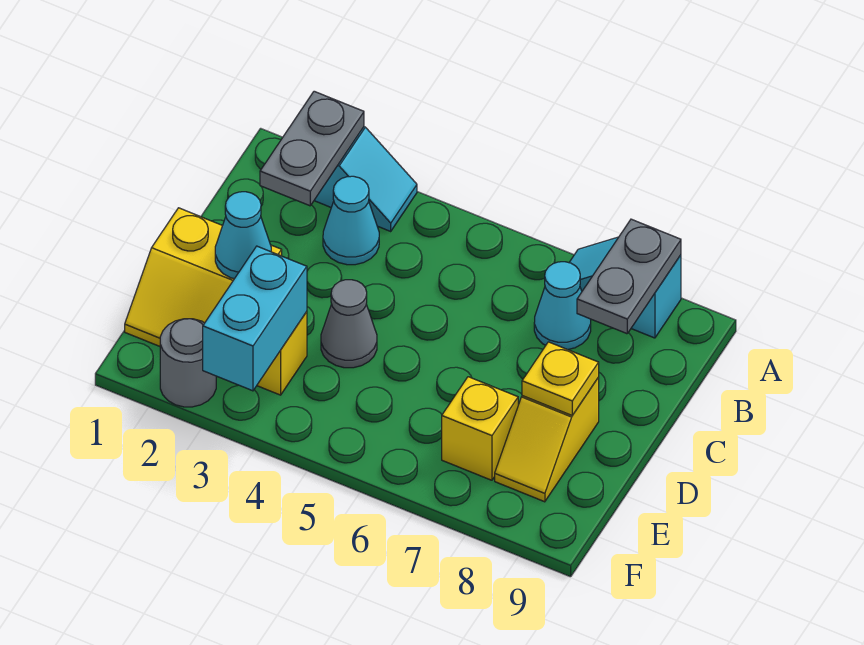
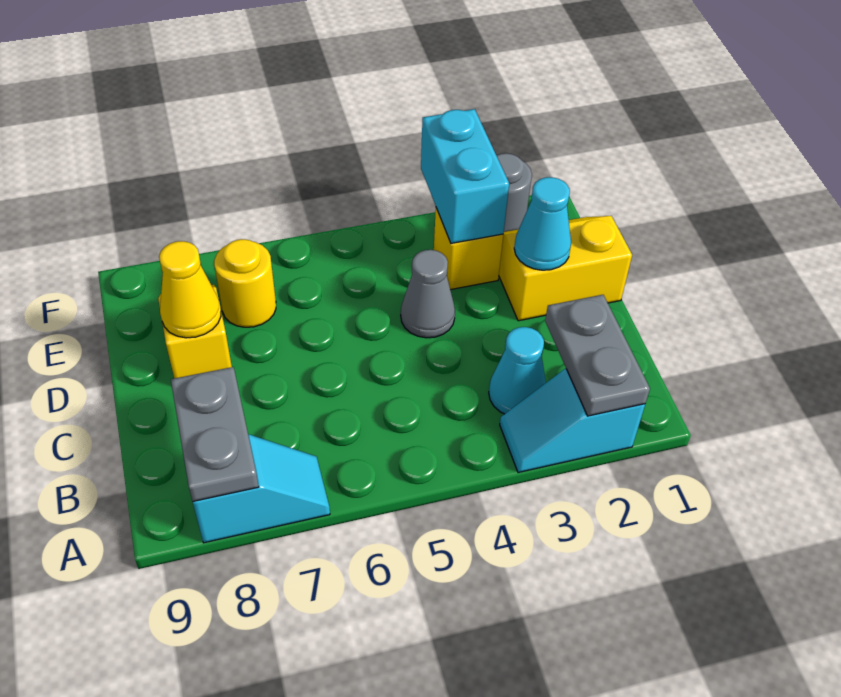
cyan 1x1 cone [534,262,591,350] -> none
yellow 1x1 plate [522,342,599,415] -> yellow 1x1 cone [159,241,221,338]
yellow 1x1 brick [442,377,518,480] -> yellow 1x1 round brick [214,239,276,327]

